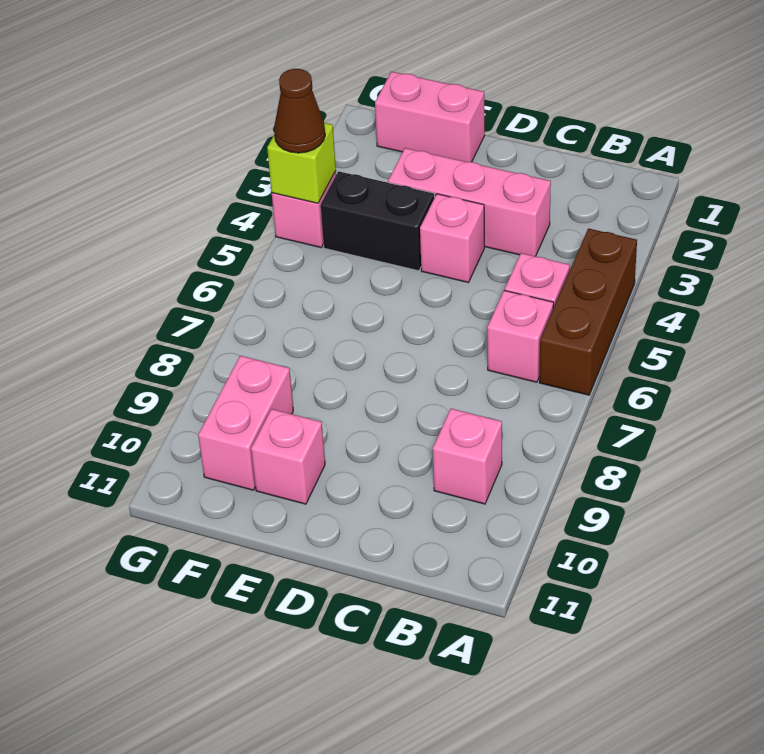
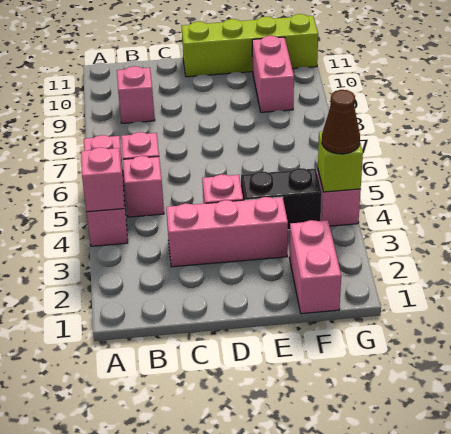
brown 1x3 brick [539,228,637,395] -> pink 1x3 brick [84,135,128,246]
none -> lime 1x4 brick [182,14,318,77]
pink 1x2 brick [375,72,485,162] -> pink 1x2 brick turned to [289,220,341,314]
pink 1x1 brick [251,409,325,504] -> pink 1x1 brick moved to [81,147,124,212]

